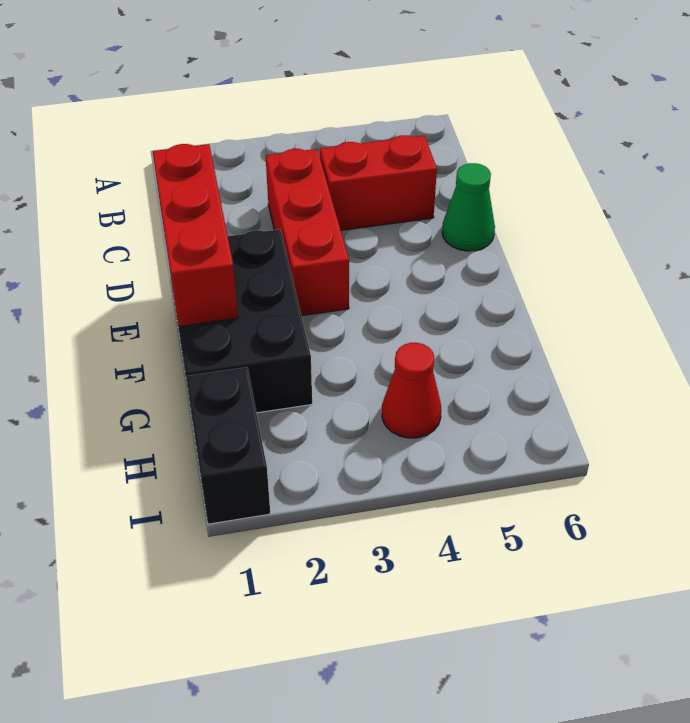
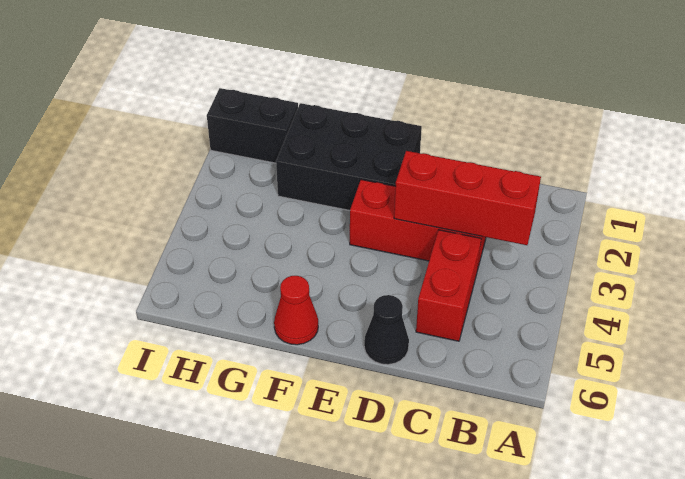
red 1x3 brick [153,144,238,327] -> red 1x3 brick moved to [394,151,541,245]
green 1x1 cone [442,163,495,251] -> black 1x1 cone [364,295,409,365]
red 1x1 cone [382,343,441,438] -> red 1x1 cone moved to [274,276,318,345]

